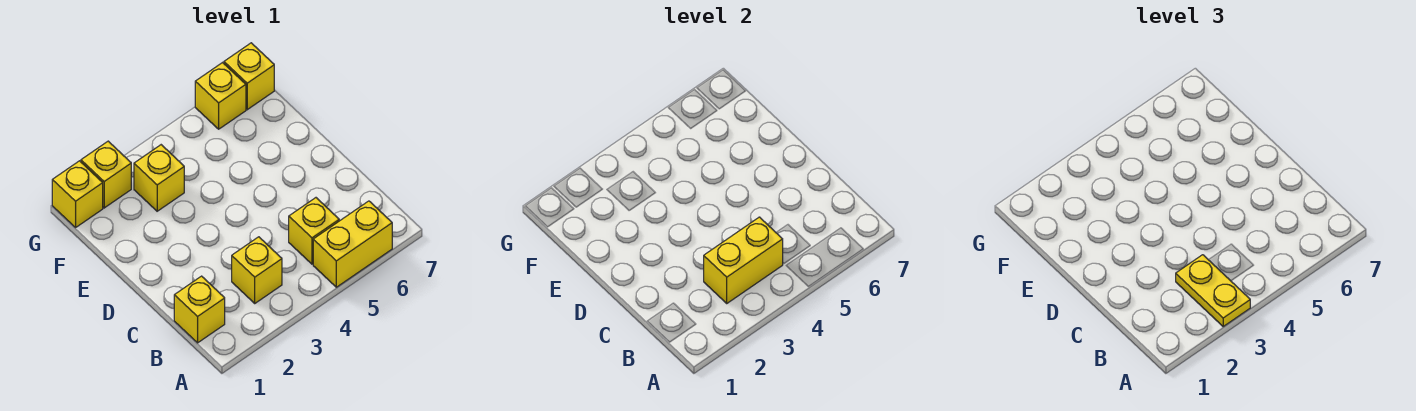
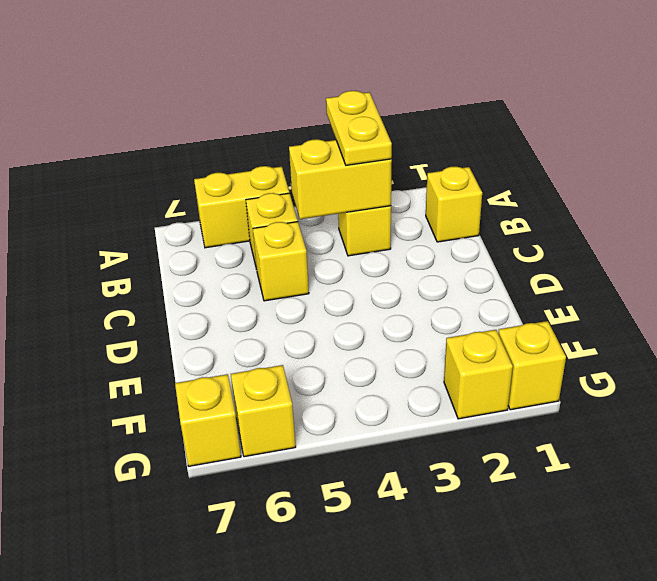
yellow 1x1 brick [134,145,184,211] -> yellow 1x1 brick moved to [253,222,309,301]

